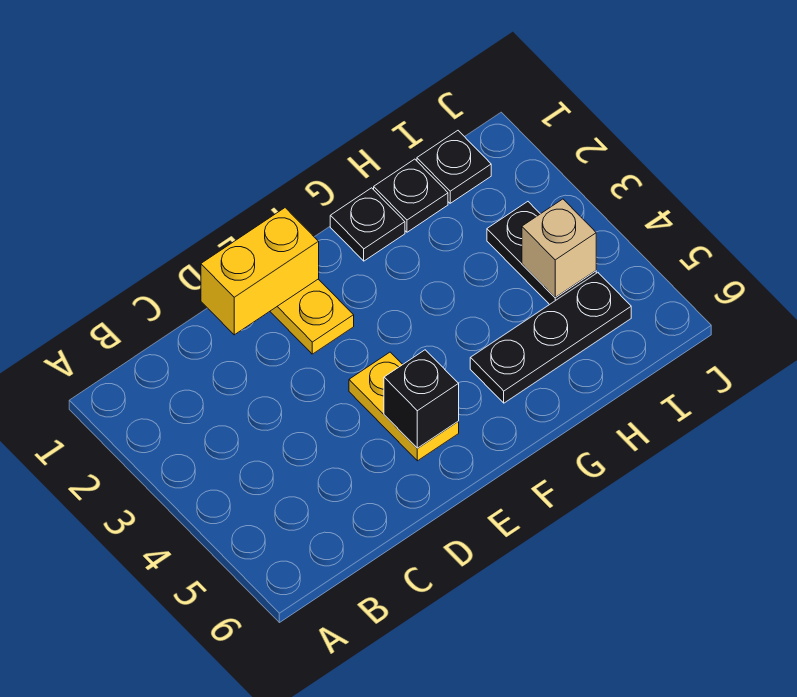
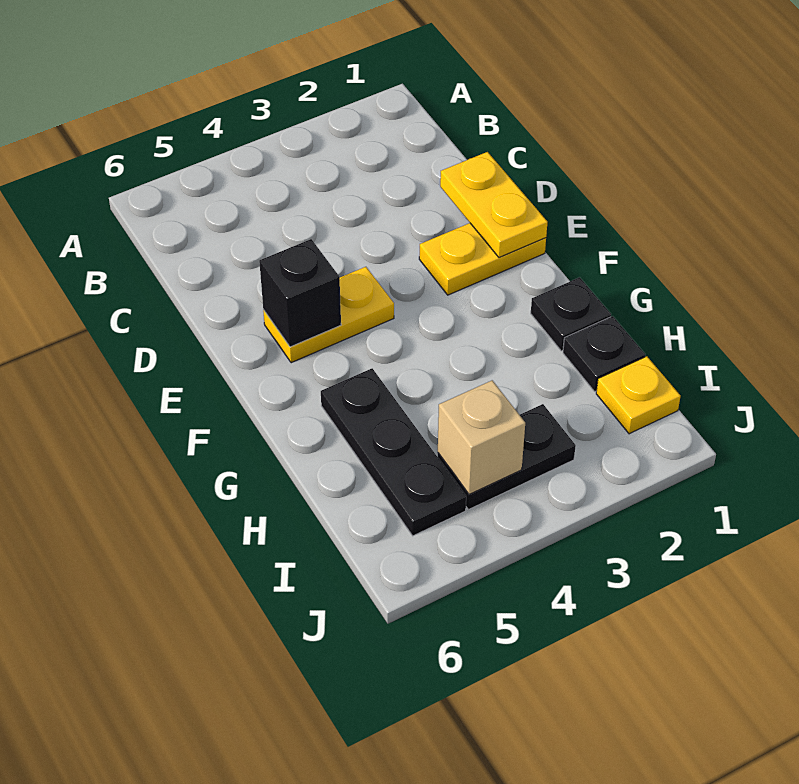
yellow 1x2 brick [201,208,319,335] -> yellow 1x2 plate [440,152,547,257]
black 1x1 plate [417,131,491,203] -> yellow 1x1 plate [596,356,680,434]

